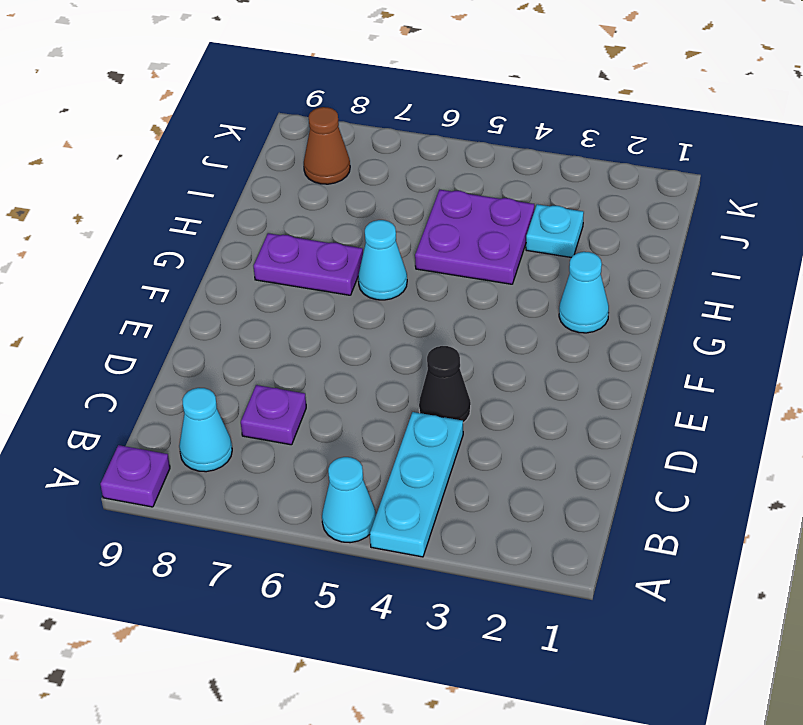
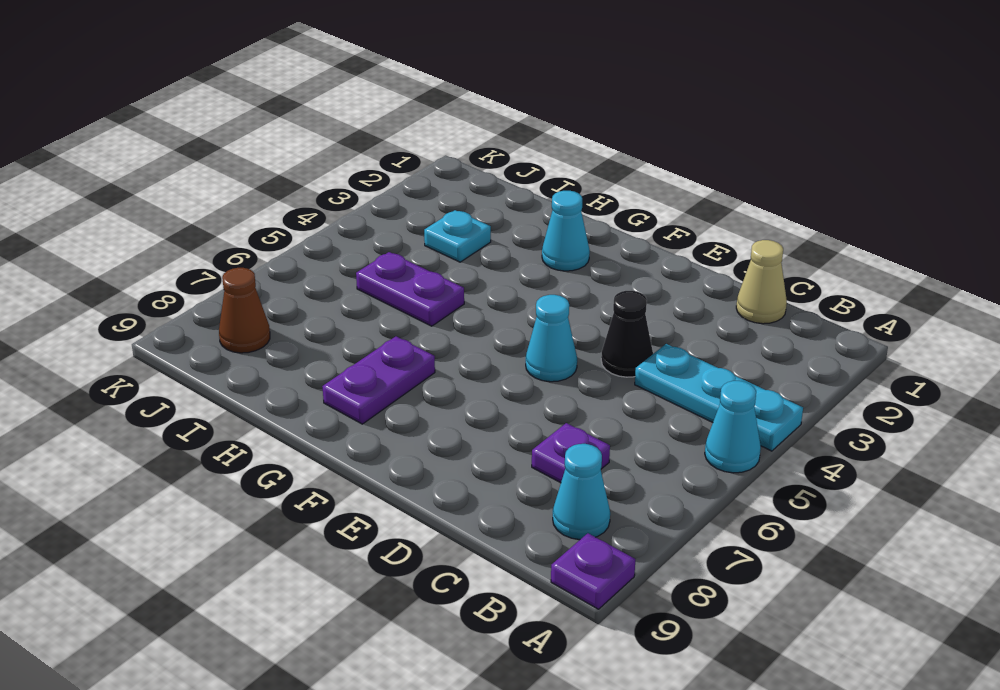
none -> tan 1x1 cone [736,240,787,324]
cyan 1x1 cone [358,220,407,300] -> cyan 1x1 cone moved to [526,295,577,382]
purple 2x2 plate [415,190,534,284] -> purple 1x2 plate [356,252,464,326]

